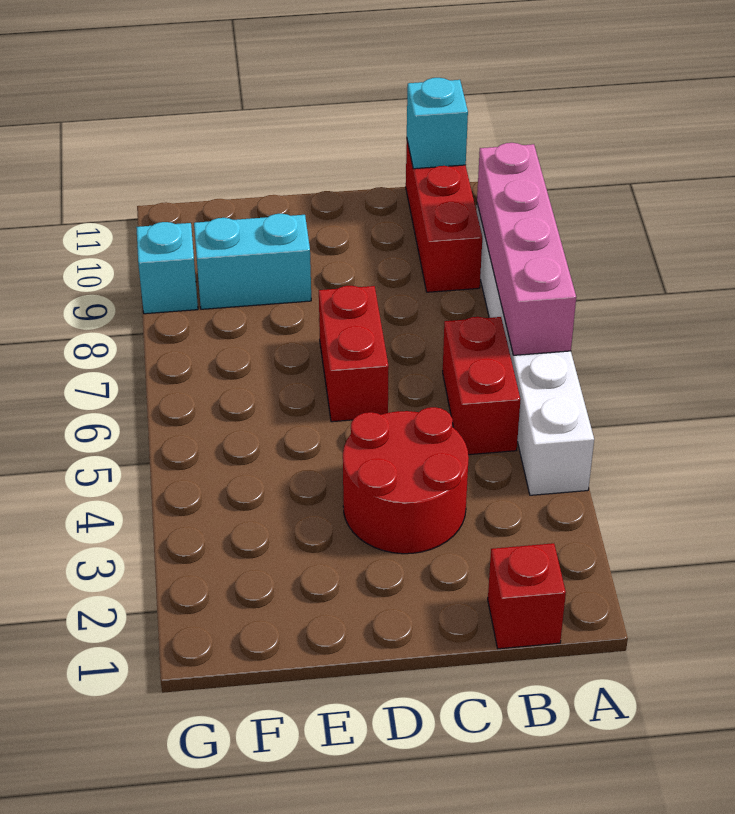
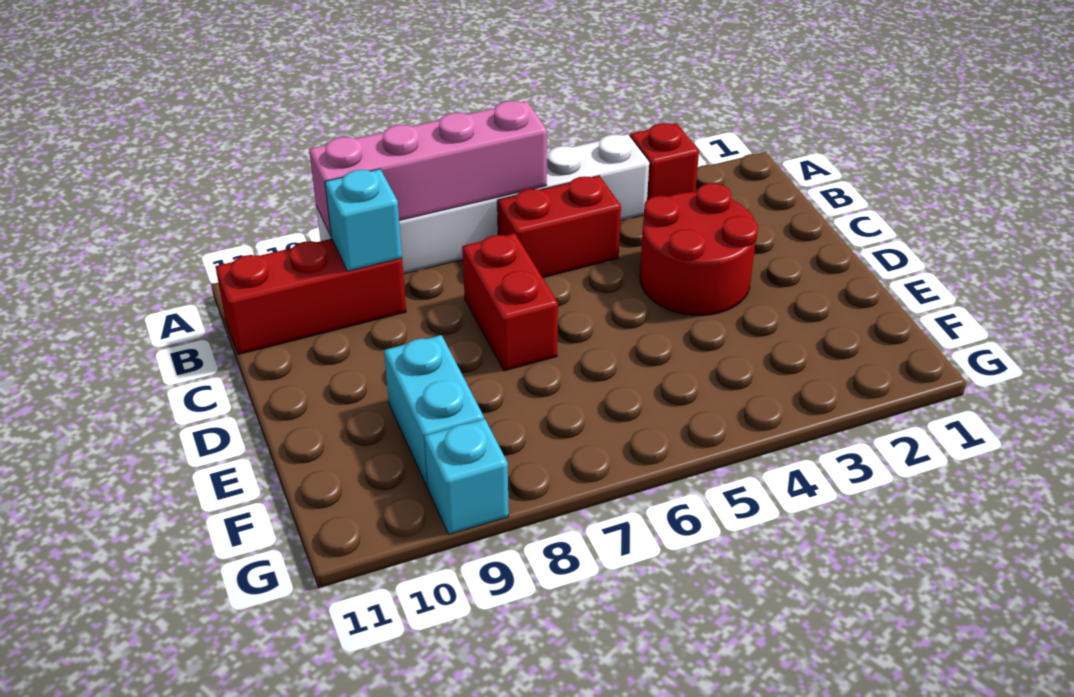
red 1x1 brick [488,543,566,649] -> red 1x1 brick moved to [630,123,699,200]
cyan 1x1 brick [407,78,468,169] -> cyan 1x1 brick moved to [325,169,402,271]
red 1x2 brick [319,286,389,422] -> red 1x2 brick turned to [462,233,558,371]

